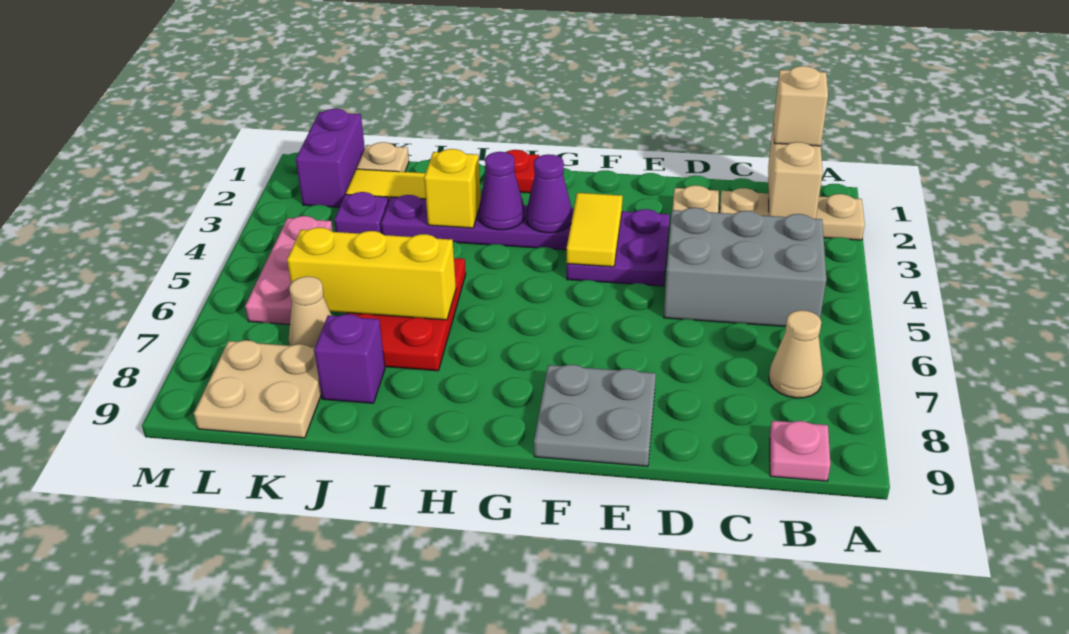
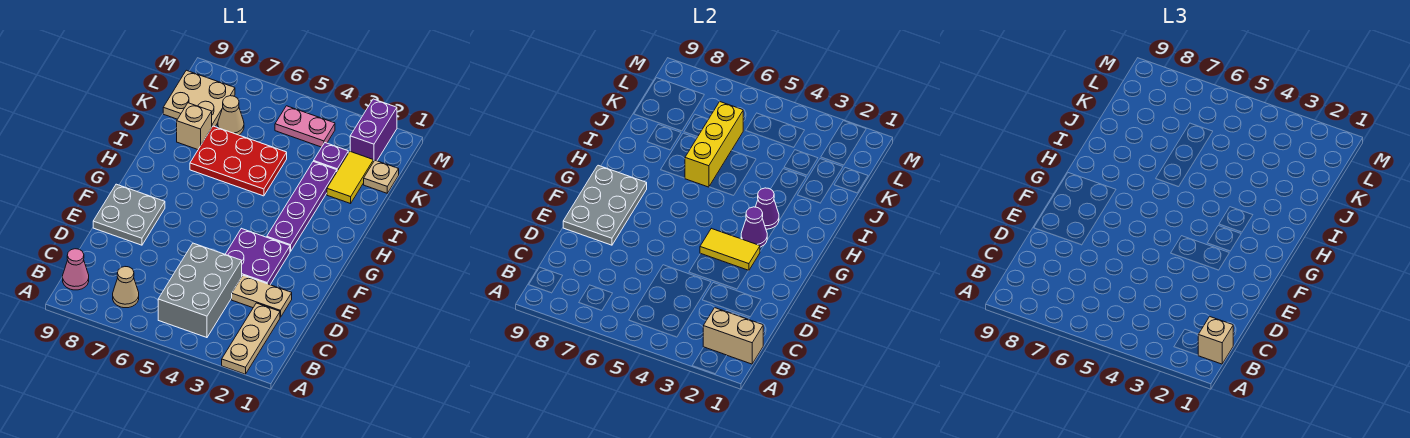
pink 1x1 plate [770,421,830,481] -> pink 1x1 cone [63,249,89,290]
none -> grey 2x3 plate [563,165,647,245]
red 1x1 plate [506,150,539,193] -> none
yellow 1x1 brick [424,149,481,228] -> none
purple 1x1 brick [314,314,385,403] -> tan 1x1 brick [177,103,212,150]
purple 1x2 brick [296,109,365,207] -> purple 1x2 brick turned to [350,99,397,161]
pink 1x3 plate [245,216,333,325] -> pink 1x2 plate [275,106,335,147]

